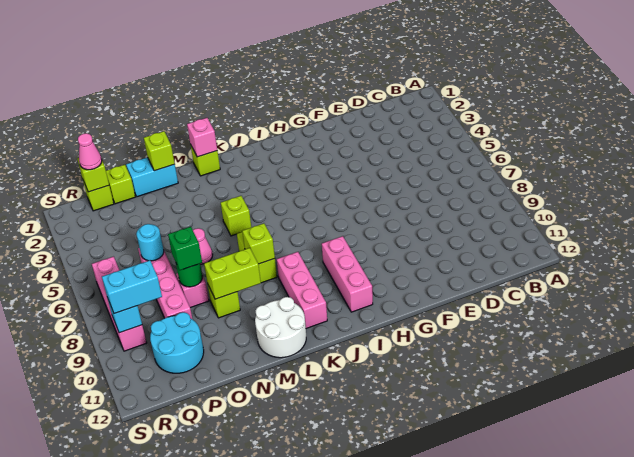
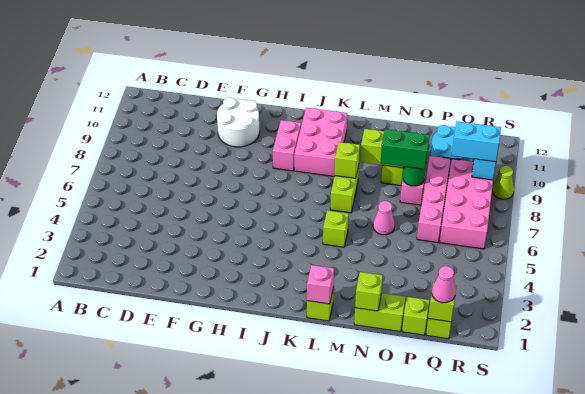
pink 1x3 brick [322,236,373,312] -> pink 1x2 brick [273,120,301,171]
pink 1x3 brick [277,252,327,329] -> pink 2x3 brick [294,108,347,176]
white 2x2 round brick [255,297,306,358] -> white 2x2 round brick moved to [217,97,260,147]
cyan 1x2 brick [126,157,178,197] -> lime 1x2 brick [354,293,405,332]
green 1x1 brick [168,227,202,270] -> green 1x2 brick [381,129,430,169]
cyan 1x1 round brick [136,224,164,261] -> none
pink 1x4 brick [92,257,147,351] -> pink 2x4 brick [440,159,493,249]
none -> lime 1x1 cone [492,166,514,199]

